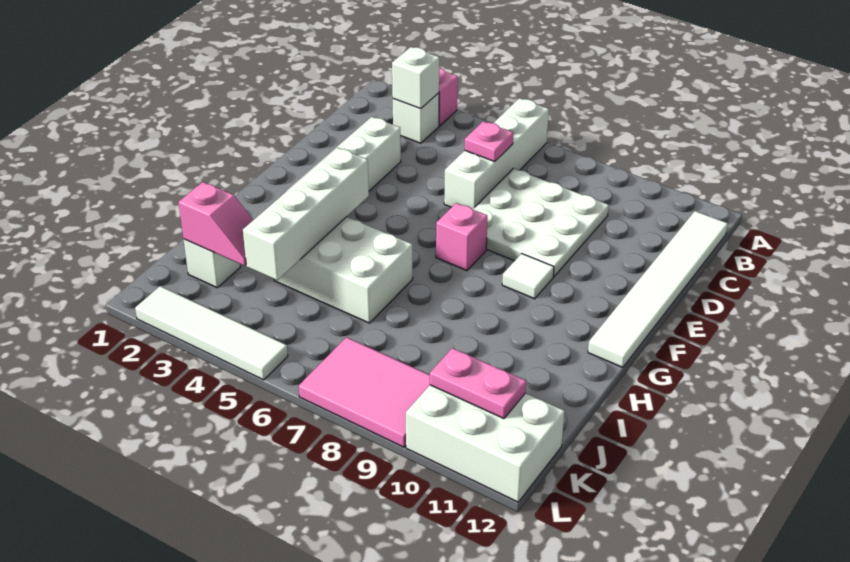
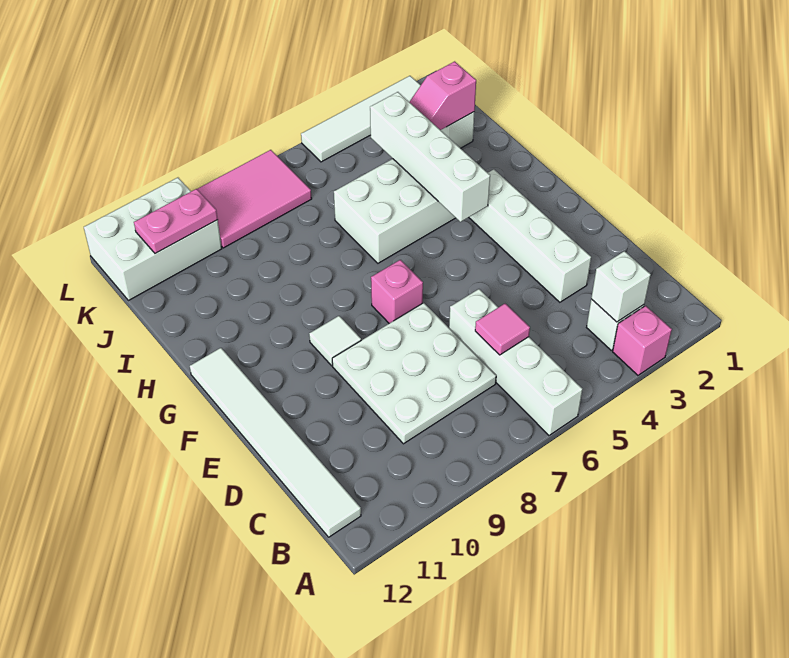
pink 1x1 plate [465,121,513,162] -> pink 1x1 tile [475,304,530,355]

